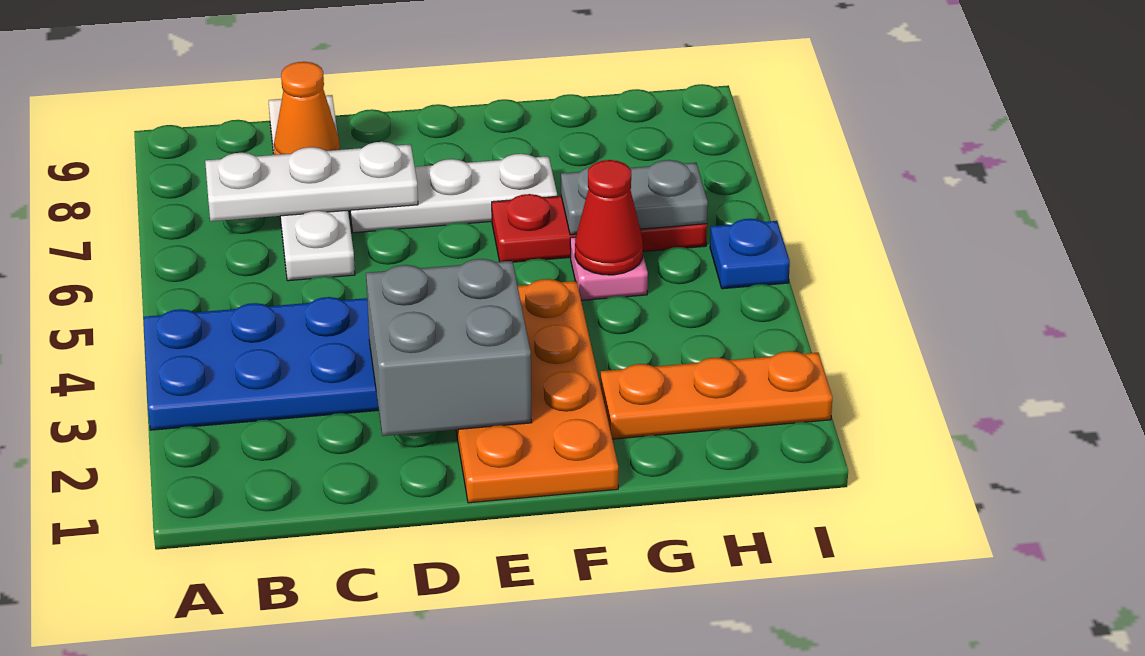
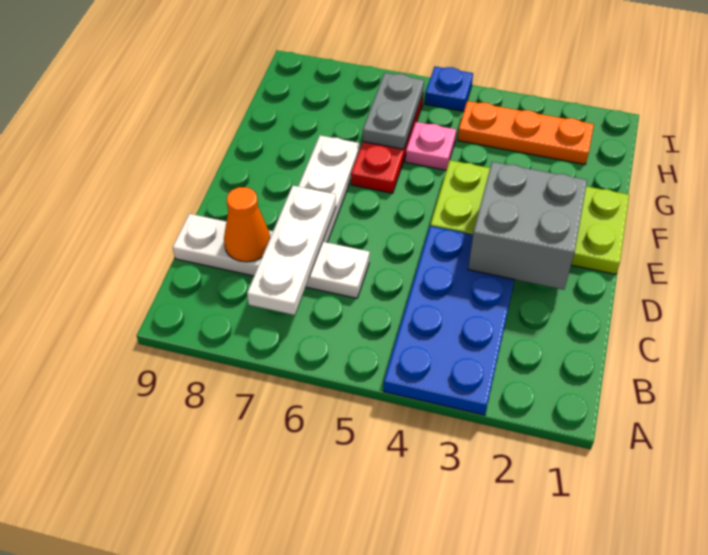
orange 2x4 plate [456,279,618,503] -> lime 2x4 plate [430,160,629,274]
orange 1x3 plate [601,351,833,439] -> orange 1x3 plate turned to [458,101,594,164]
red 1x1 cone [575,160,643,275] -> none

